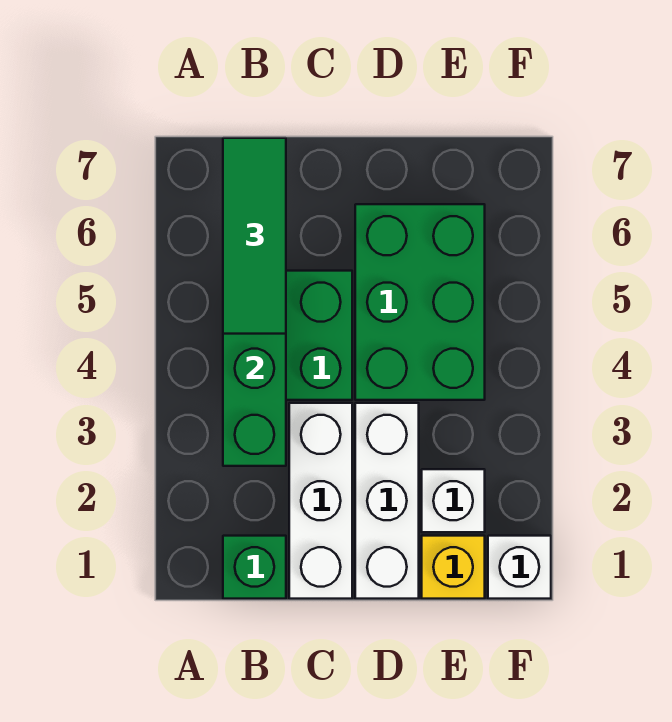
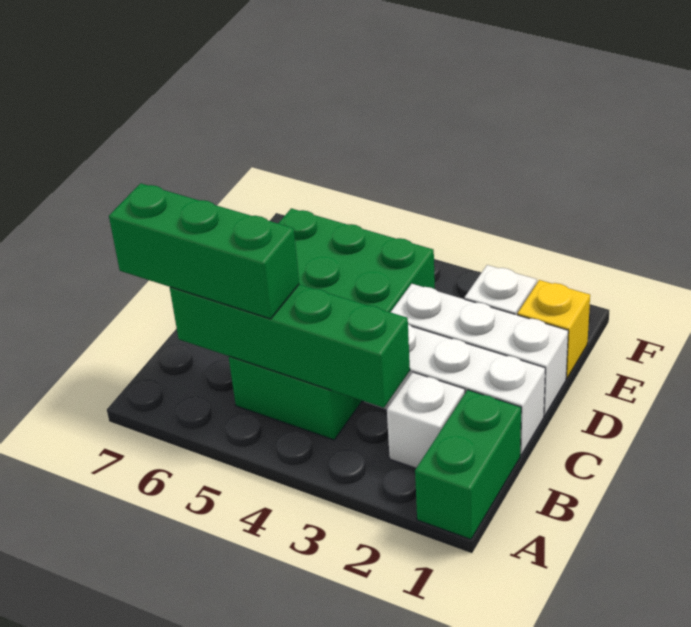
green 1x1 brick [223,536,286,599] -> green 1x2 brick [415,390,521,539]
green 1x3 tile [223,138,286,334] -> green 1x3 brick [109,183,299,319]
white 1x1 brick [488,536,551,599] -> white 1x1 brick moved to [387,372,465,468]

